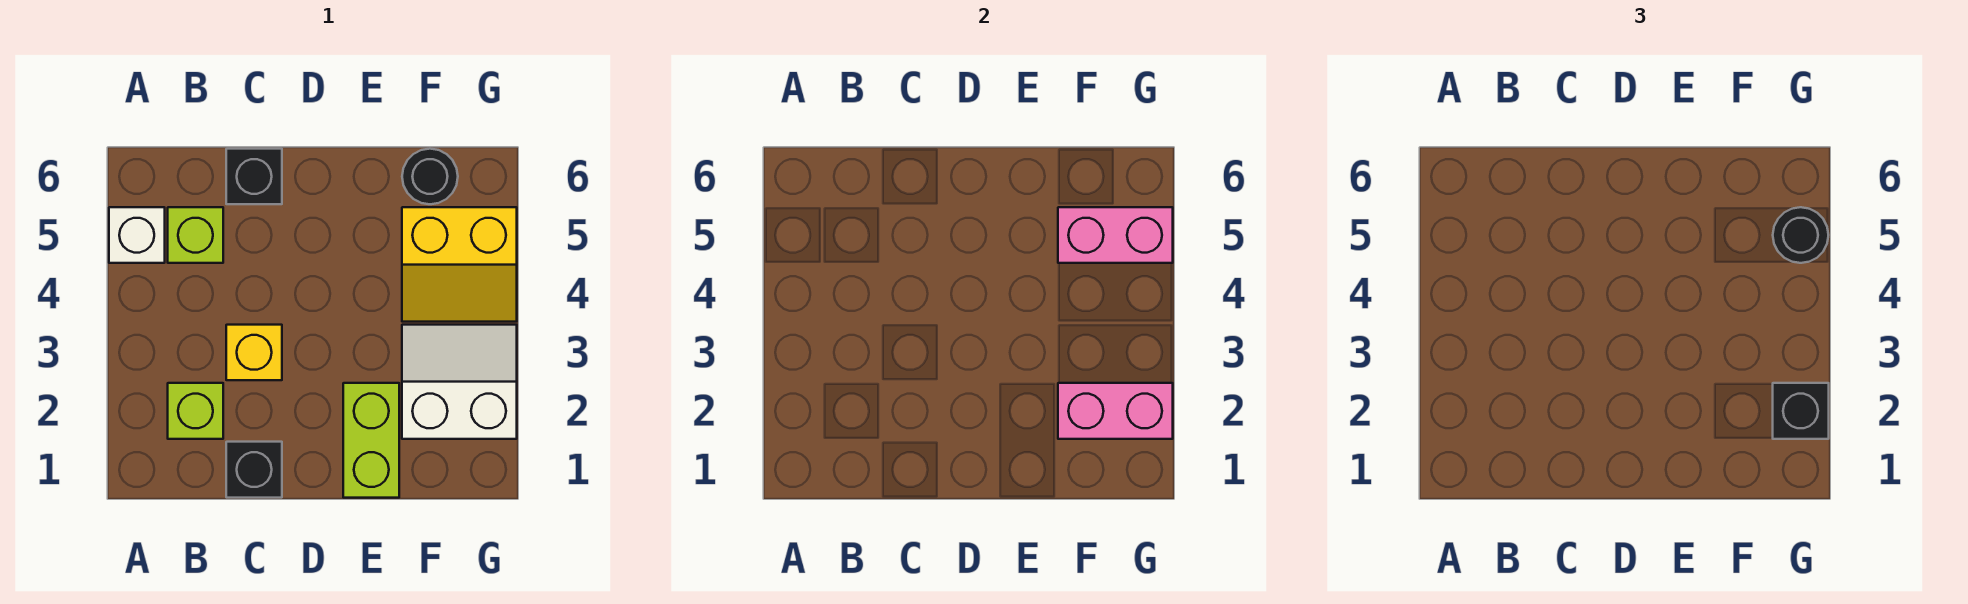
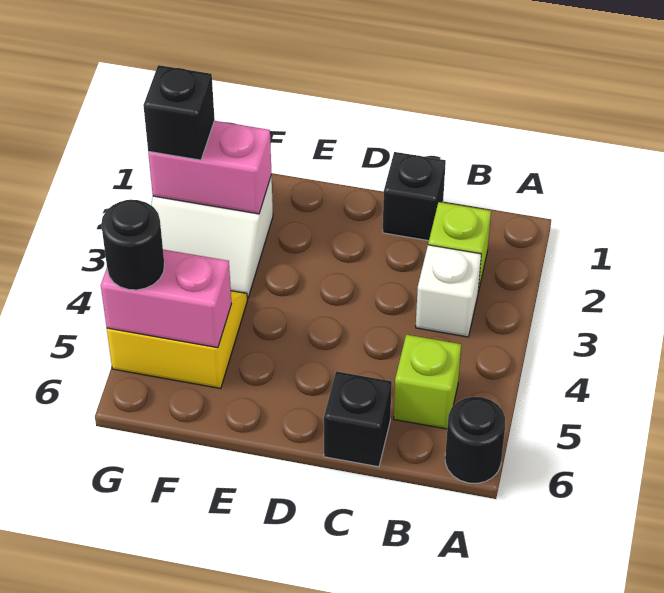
white 1x1 brick [109,207,165,263] -> white 1x1 brick moved to [416,245,481,337]
yellow 1x1 brick [226,325,282,380] -> none
lime 1x2 brick [343,383,399,498] -> none
black 1x1 round brick [402,149,458,204] -> black 1x1 round brick moved to [445,397,505,484]

